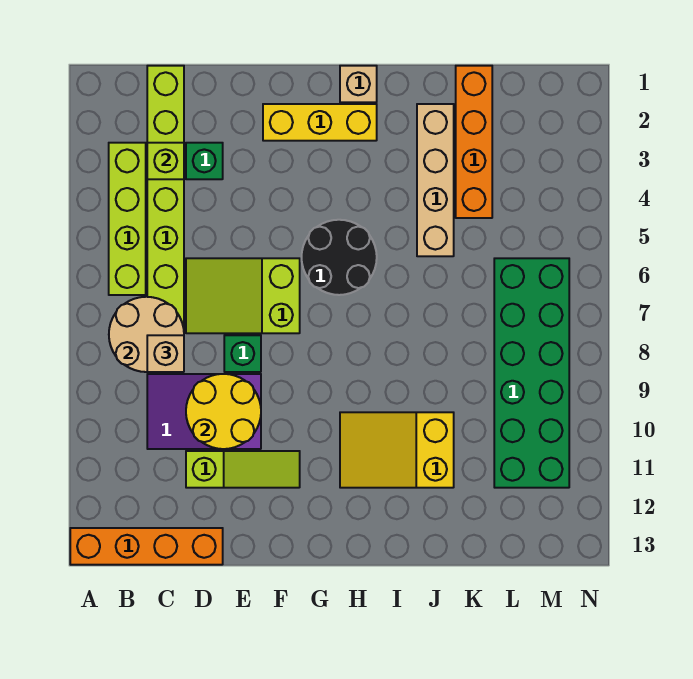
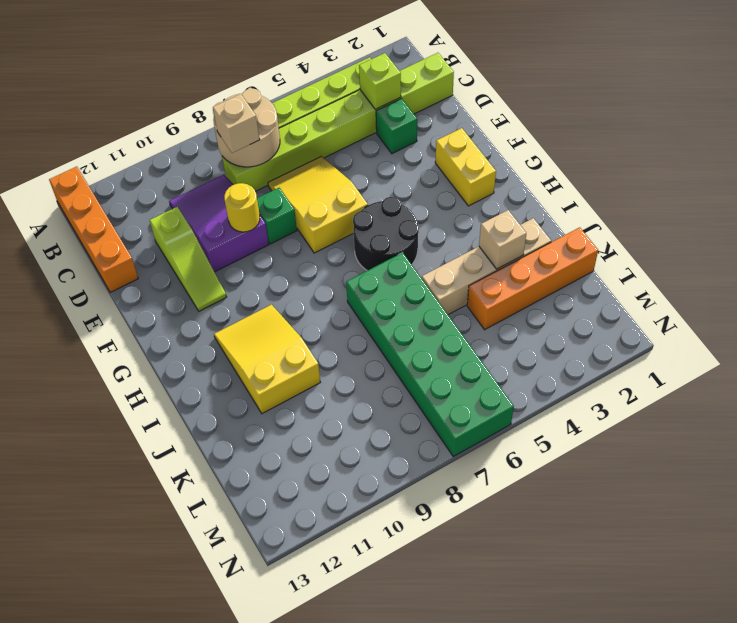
lime 2x3 slope [186,258,300,333] -> yellow 2x3 slope [268,156,368,253]
yellow 2x2 round brick [186,374,261,449] -> yellow 1x1 round brick [224,183,260,232]
yellow 1x3 brick [263,104,377,141] -> yellow 1x2 brick [435,128,496,206]
tan 1x1 brick [340,66,377,102] -> tan 1x1 brick moved to [479,210,526,269]
green 2x6 brick [494,258,569,488] -> green 2x6 brick turned to [346,253,514,457]

